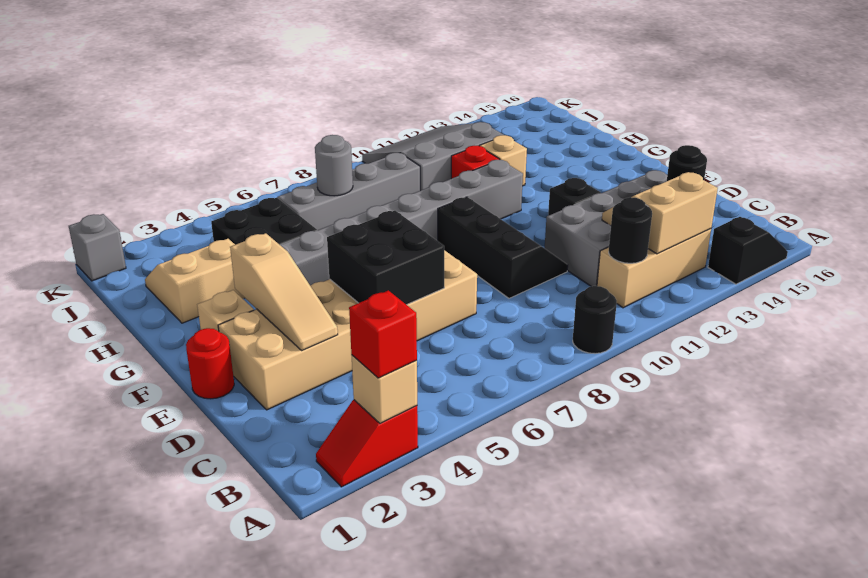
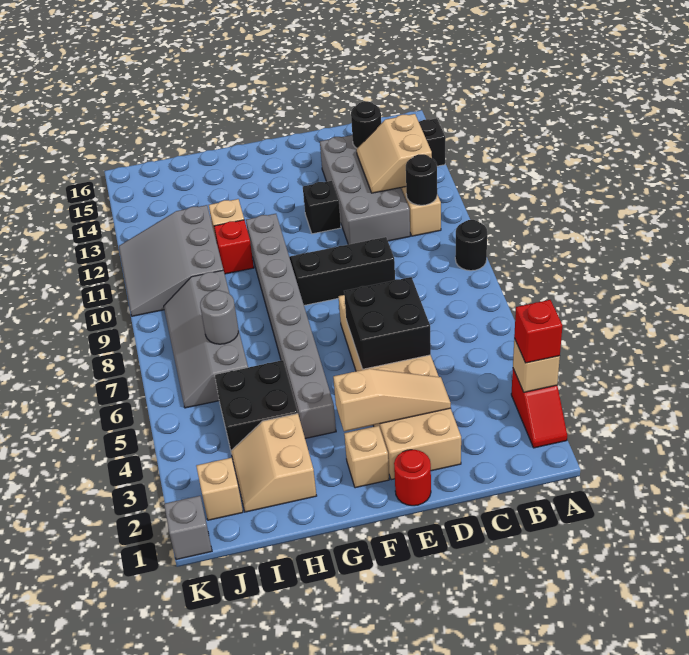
none -> tan 1x1 brick [196,458,243,520]

